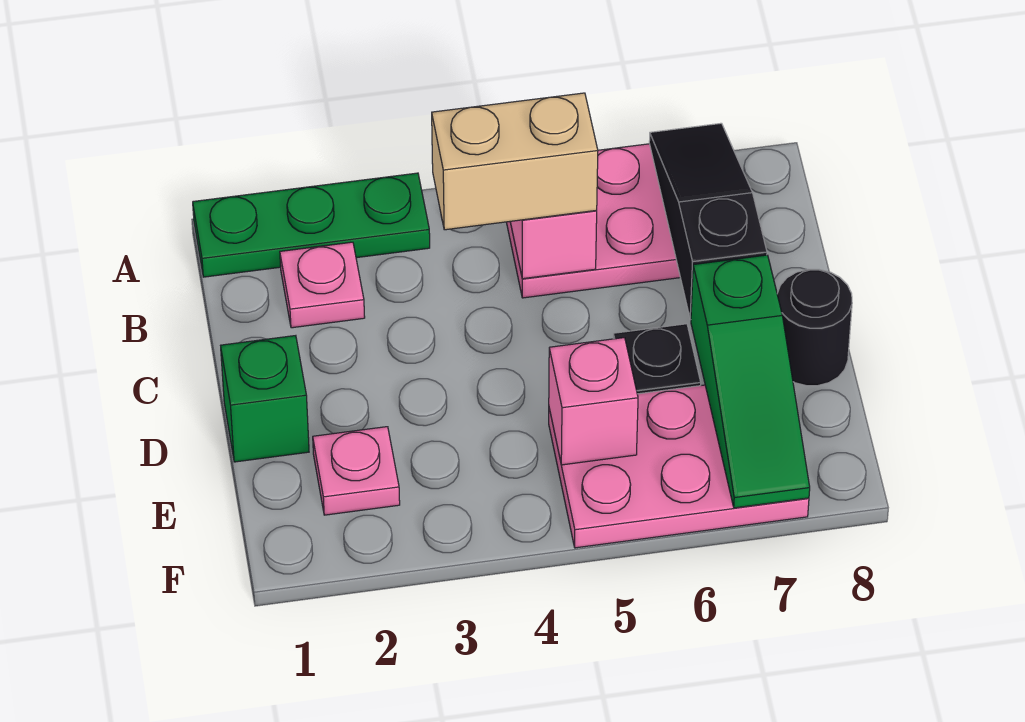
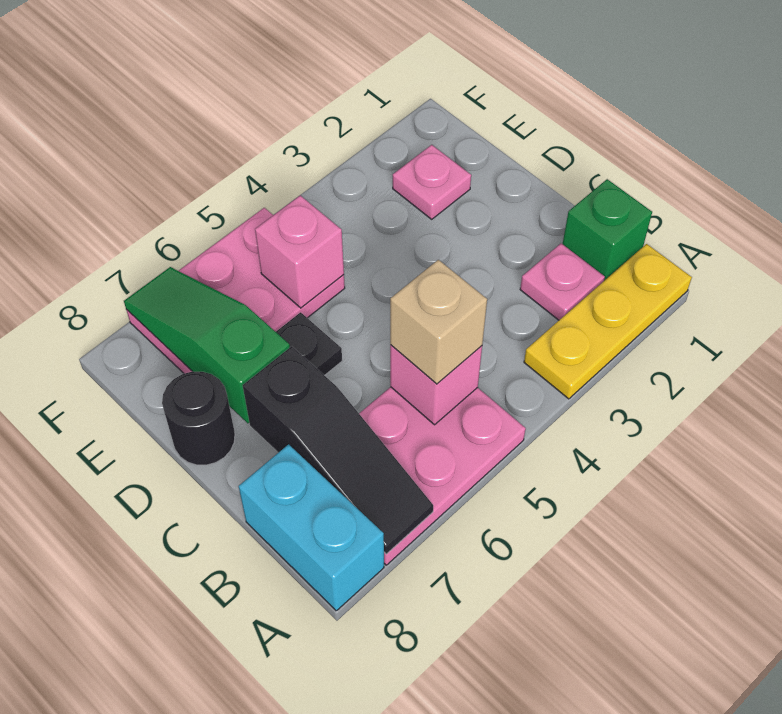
green 1x3 plate [193,173,430,277] -> yellow 1x3 plate [524,244,692,399]
none -> cyan 1x2 brick [239,444,384,611]
tan 1x2 brick [432,93,598,230] -> tan 1x1 brick [390,260,487,384]
green 1x1 brick [221,336,309,462] -> green 1x1 brick moved to [563,179,652,281]

